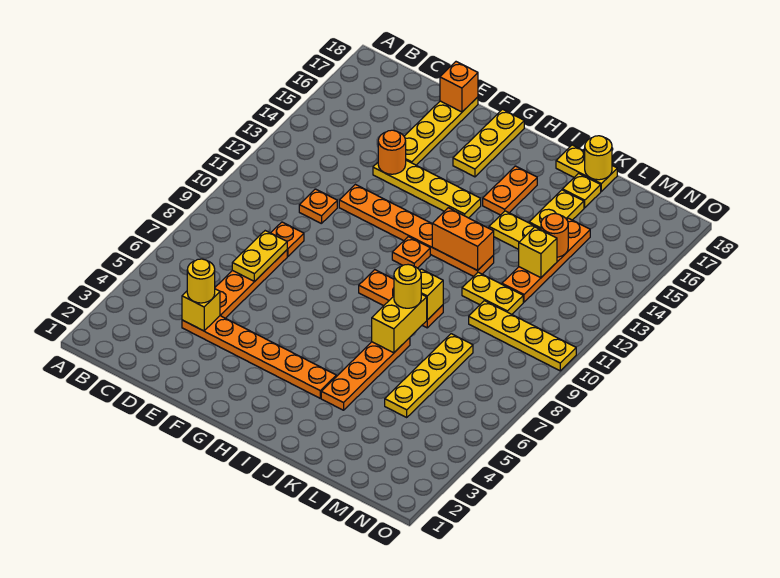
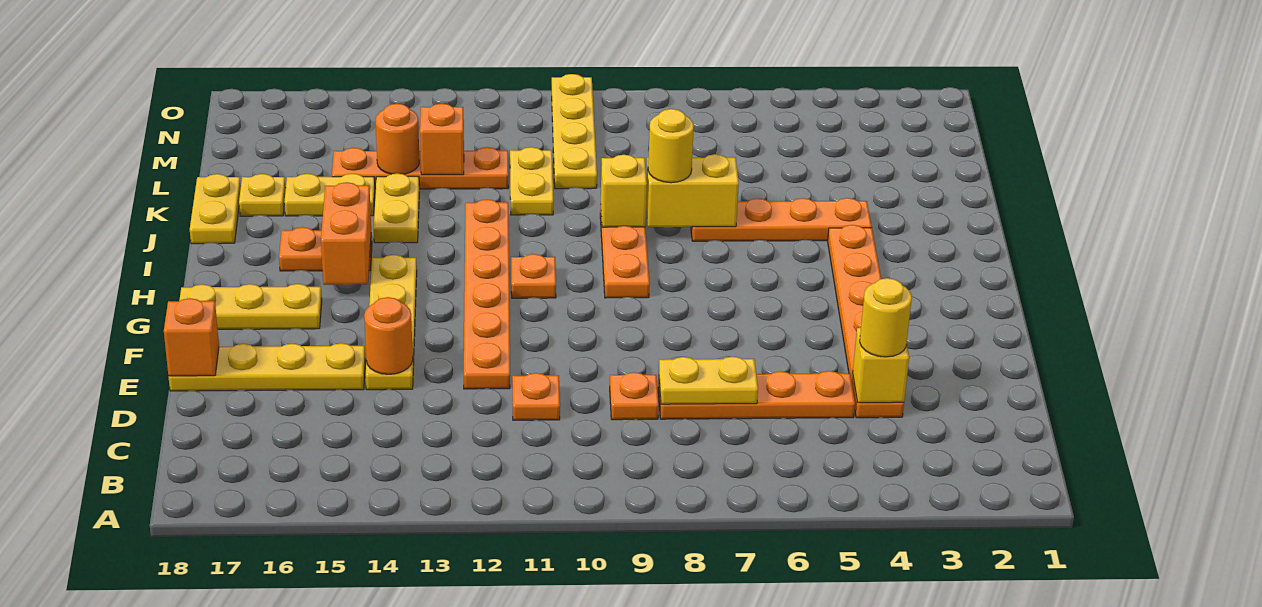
orange 1x2 brick [432,208,494,270] -> orange 1x2 brick moved to [321,182,371,285]
yellow 1x1 round brick [585,136,612,180] -> none
yellow 1x4 plate [385,334,473,417] -> none
yellow 1x1 brick [519,227,557,278] -> orange 1x1 brick [420,104,464,175]

